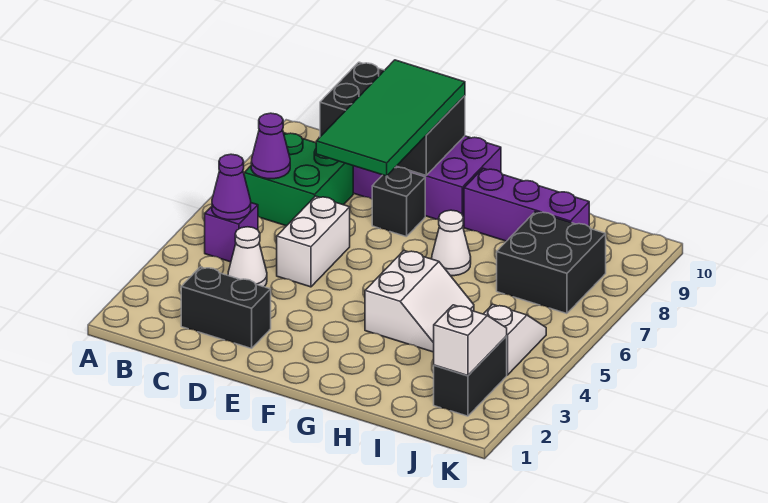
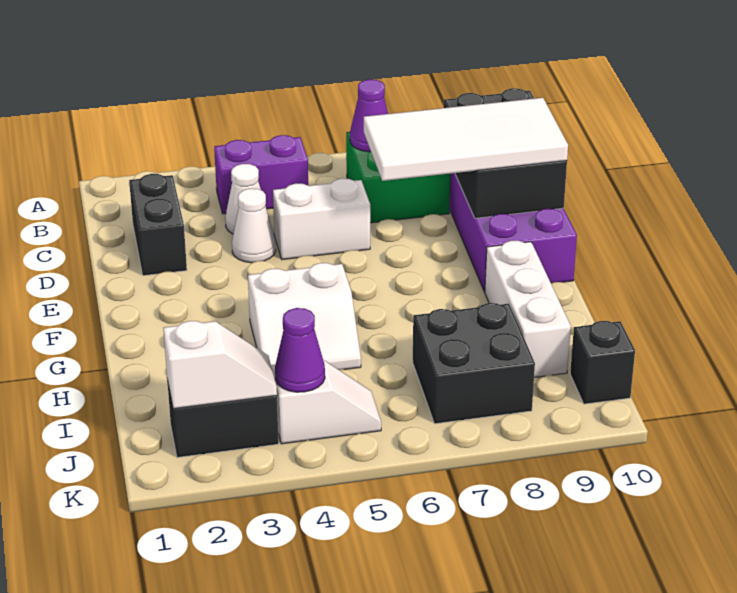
purple 1x1 brick [205,203,258,262] -> purple 1x2 brick [214,135,308,214]
purple 1x1 cone [212,154,251,220] -> purple 1x1 cone moved to [275,308,325,392]
green 2x4 tile [316,60,465,176] -> white 2x4 tile [364,98,568,181]
black 1x1 brick [372,167,425,237] -> black 1x1 brick moved to [570,321,635,404]
white 1x1 cone [432,210,471,276] -> white 1x1 cone moved to [232,189,276,263]
purple 1x3 brick [464,168,589,241] -> white 1x3 brick [485,241,571,377]

